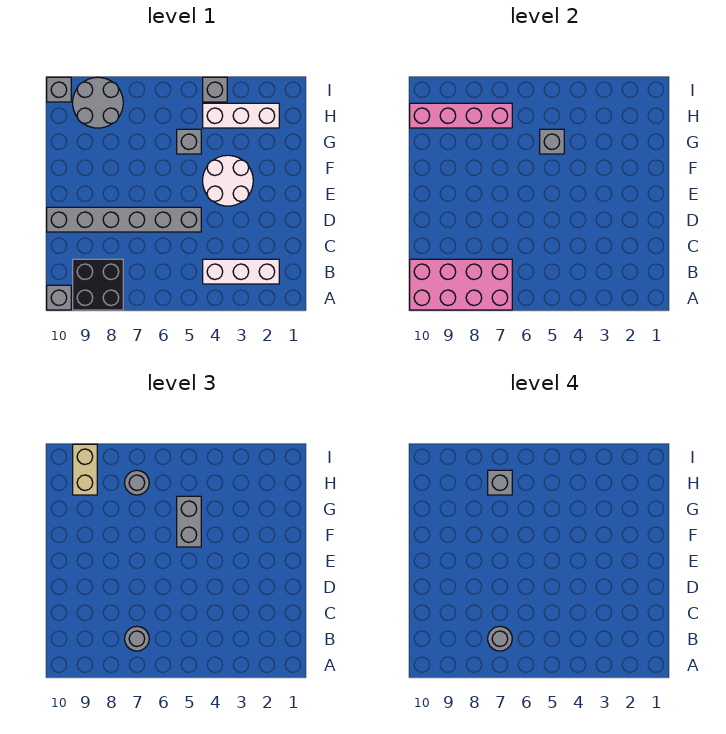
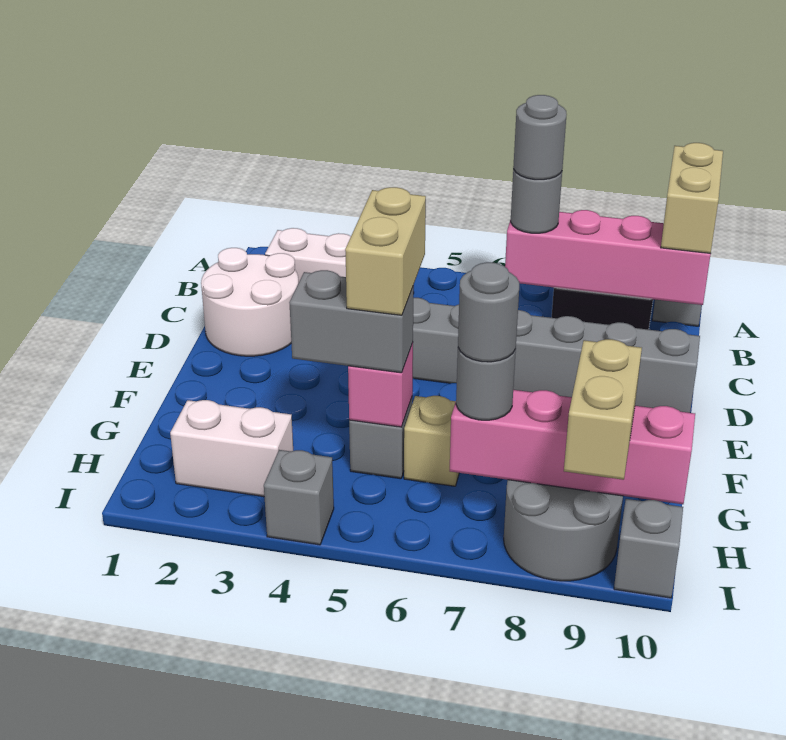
pink 2x4 brick [410,259,512,310] -> pink 1x4 brick [505,210,711,305]
none -> tan 1x2 brick [661,143,723,254]
white 2x2 round brick [203,155,253,206] -> white 2x2 round brick moved to [201,248,298,356]
grey 1x2 brick [177,496,201,547] -> grey 1x2 brick turned to [289,270,414,373]
none -> tan 1x2 brick [345,187,426,315]
grey 1x1 brick [540,129,564,154] -> pink 1x1 brick [348,343,413,427]
none -> tan 1x1 brick [404,396,459,486]
white 1x3 brick [203,103,279,128] -> white 1x2 brick [170,400,293,497]
grey 1x1 brick [488,470,512,495] -> grey 1x1 round brick [458,262,519,362]

